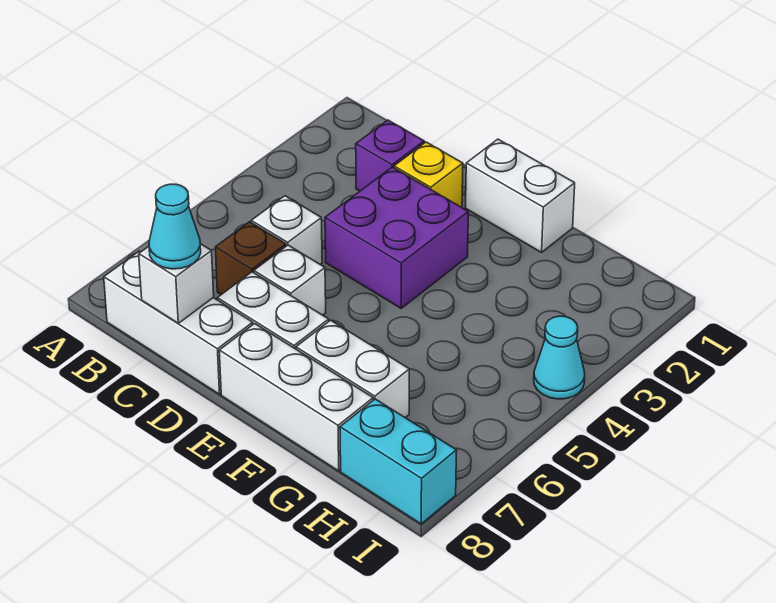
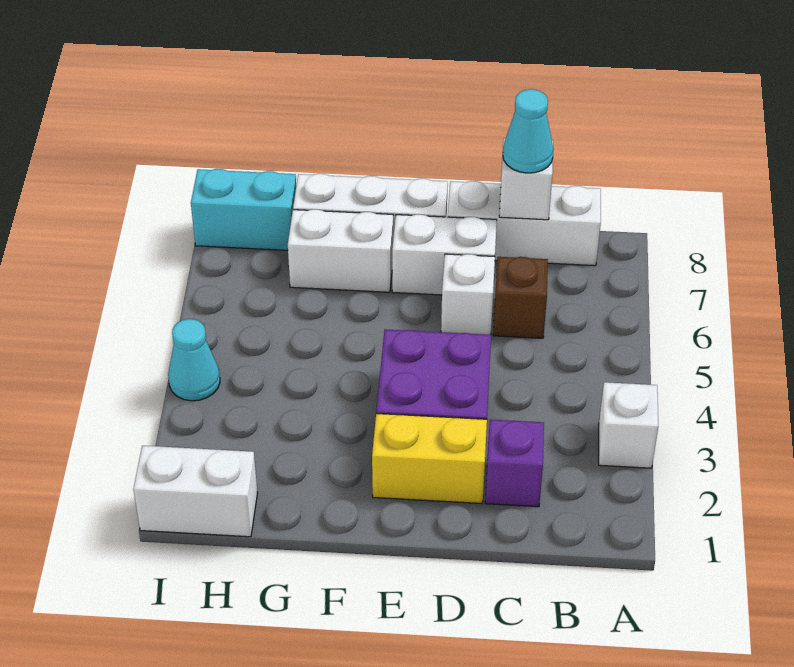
white 1x1 brick [251,196,322,264] -> white 1x1 brick moved to [599,382,658,468]
yellow 1x1 brick [394,142,463,207] -> yellow 1x2 brick [372,413,487,504]
white 1x2 brick [465,139,575,252] -> white 1x2 brick moved to [133,446,257,537]

